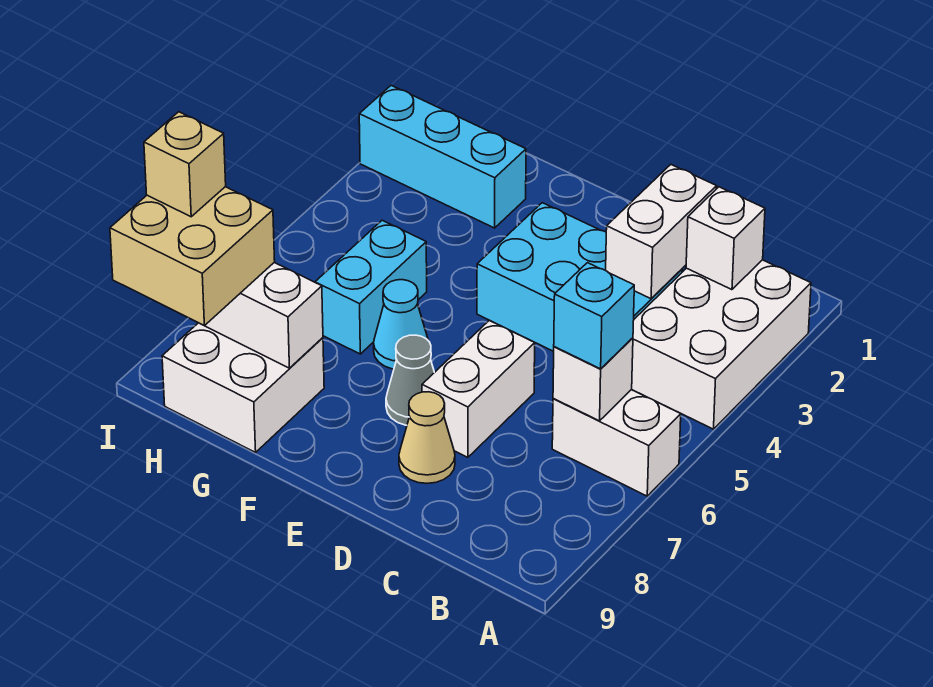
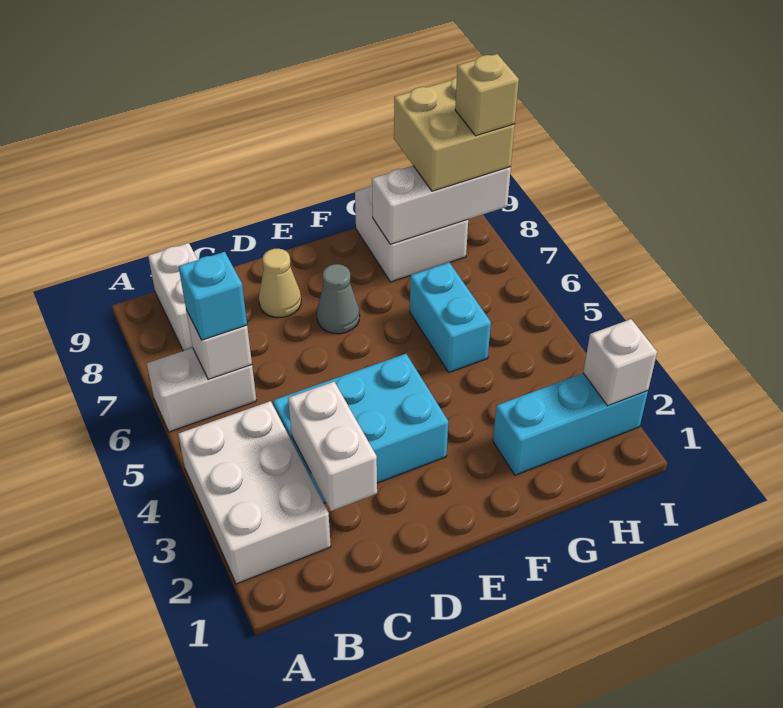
white 1x1 brick [686,187,765,290] -> white 1x1 brick moved to [583,319,657,406]
white 1x2 brick [422,320,535,457] -> white 1x2 brick moved to [148,243,198,351]
cyan 1x1 cone [374,280,428,369] -> none

